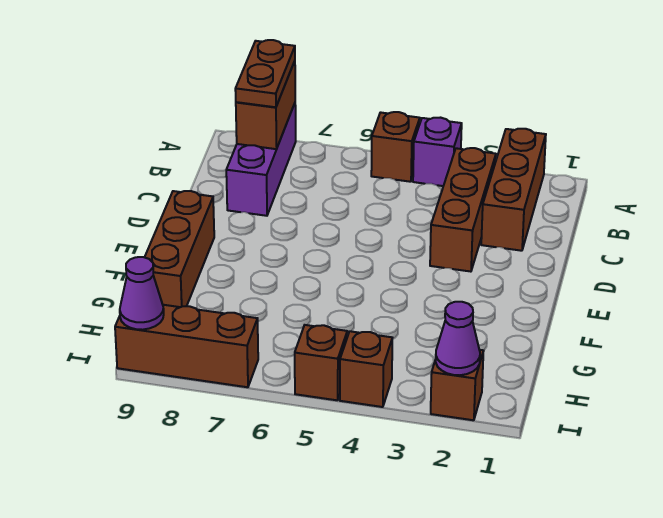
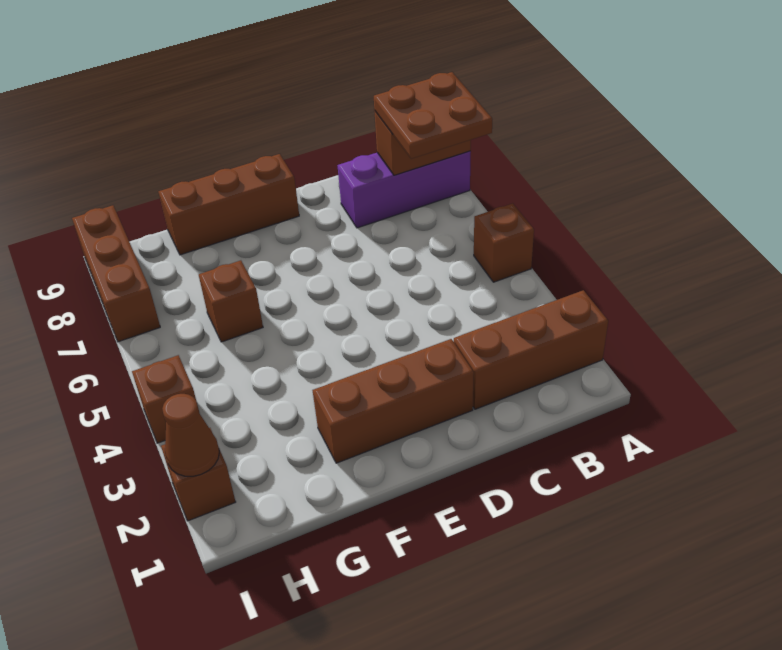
purple 1x1 brick [413,118,462,186] -> none
brown 1x2 plate [235,40,295,107] -> brown 2x2 plate [374,72,492,159]
brown 1x3 brick [430,148,496,272] -> brown 1x3 brick moved to [313,339,474,463]
purple 1x1 cone [436,302,480,375] -> brown 1x1 cone [162,394,219,476]
brown 1x1 brick [295,325,347,400] -> brown 1x1 brick moved to [199,260,263,342]
purple 1x1 cone [120,257,164,330] -> none

